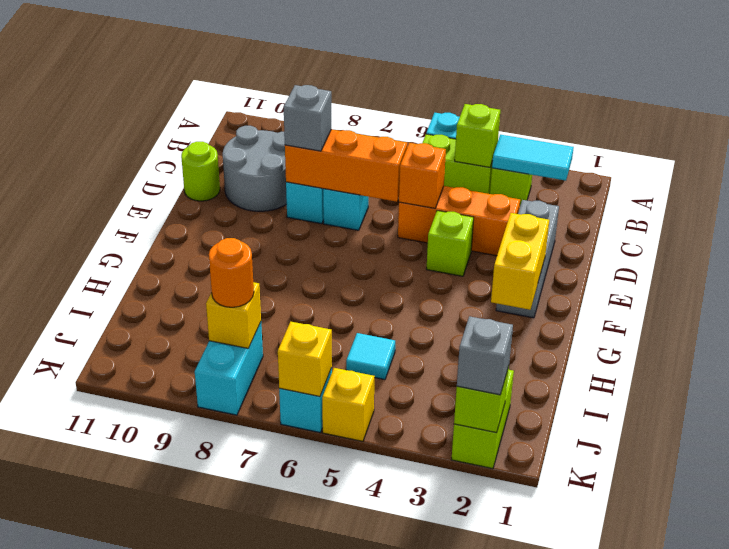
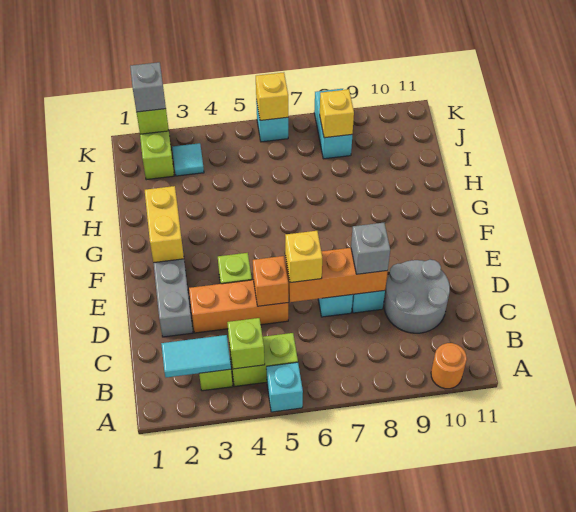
lime 1x1 round brick [181,142,220,201] -> none
cyan 1x1 tile [346,333,395,380] -> cyan 1x1 tile moved to [172,143,204,176]
orange 1x1 round brick [209,238,254,307] -> orange 1x1 round brick moved to [431,343,467,389]
yellow 1x1 brick [322,368,375,441] -> yellow 1x1 brick moved to [285,231,322,283]

